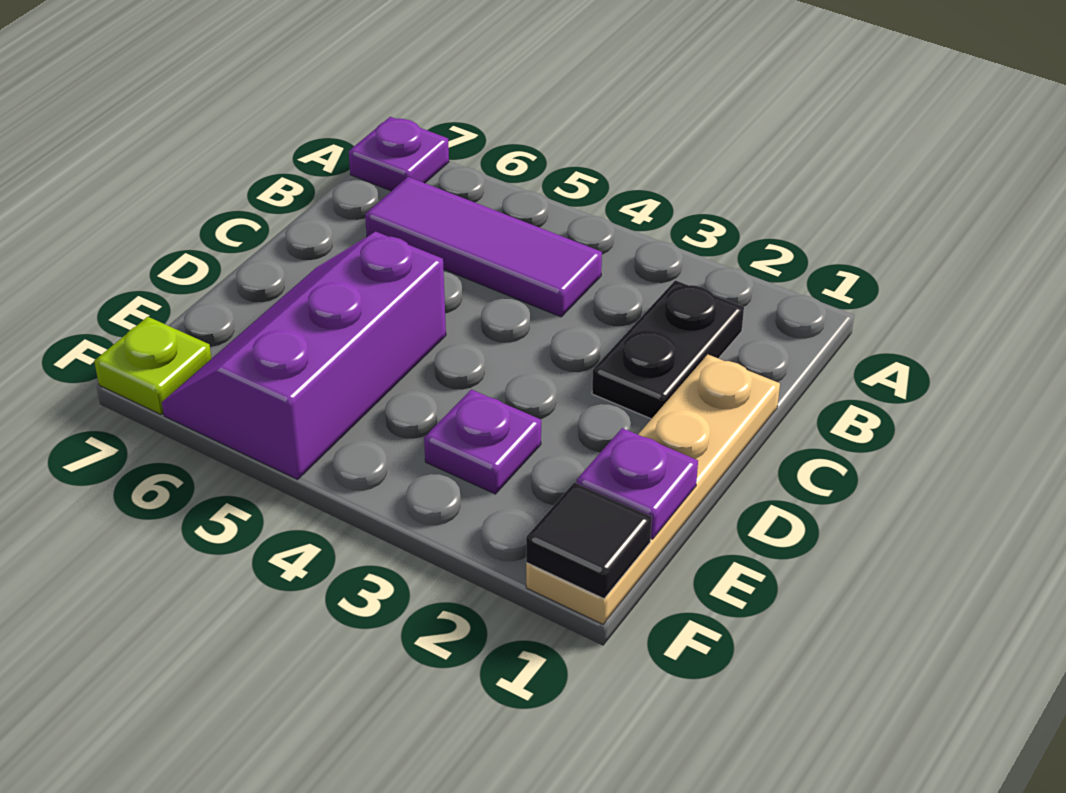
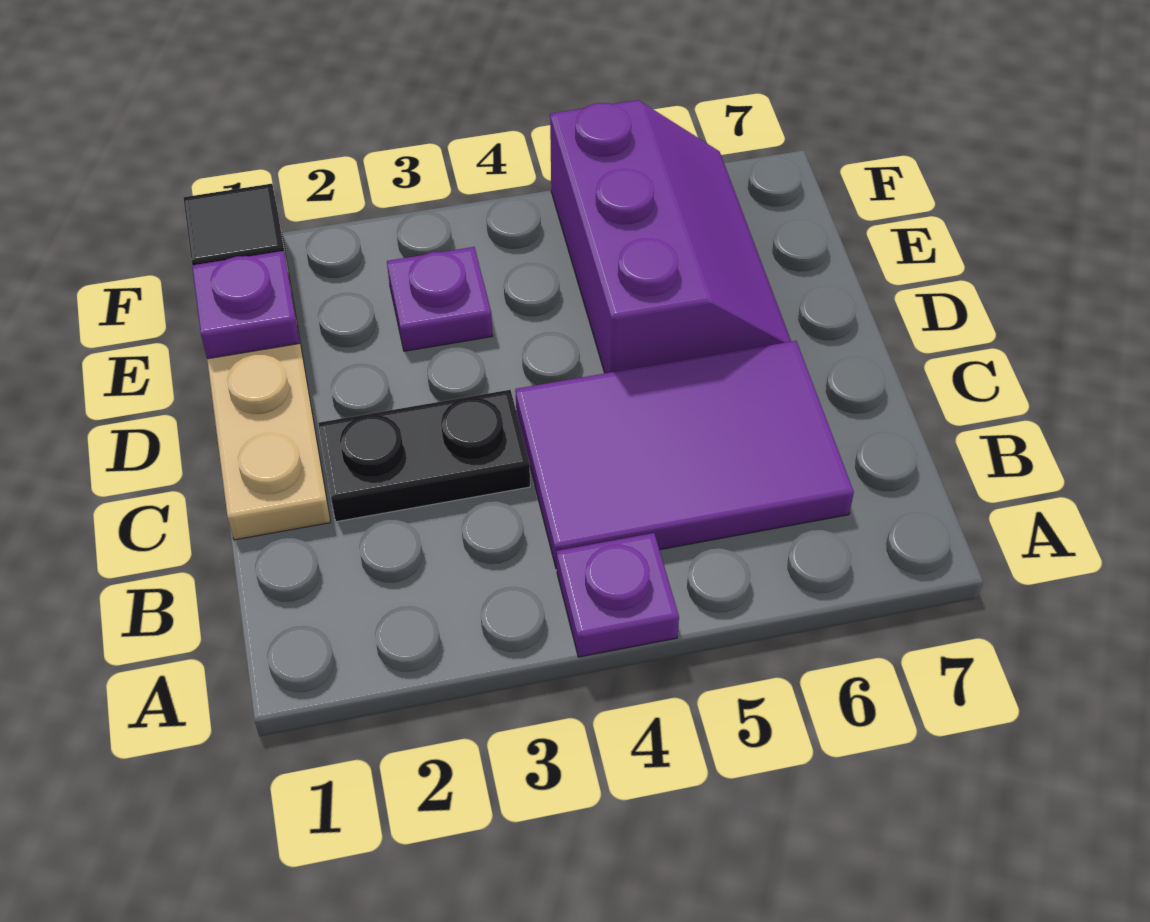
purple 1x1 plate [349,117,449,191] -> purple 1x1 plate moved to [557,533,679,657]
black 1x2 plate [592,280,744,419] -> black 1x2 plate turned to [318,390,530,522]
purple 1x3 tile [365,177,602,317] -> purple 2x3 tile [515,341,854,569]
lime 1x1 plate [94,317,212,415] -> none

